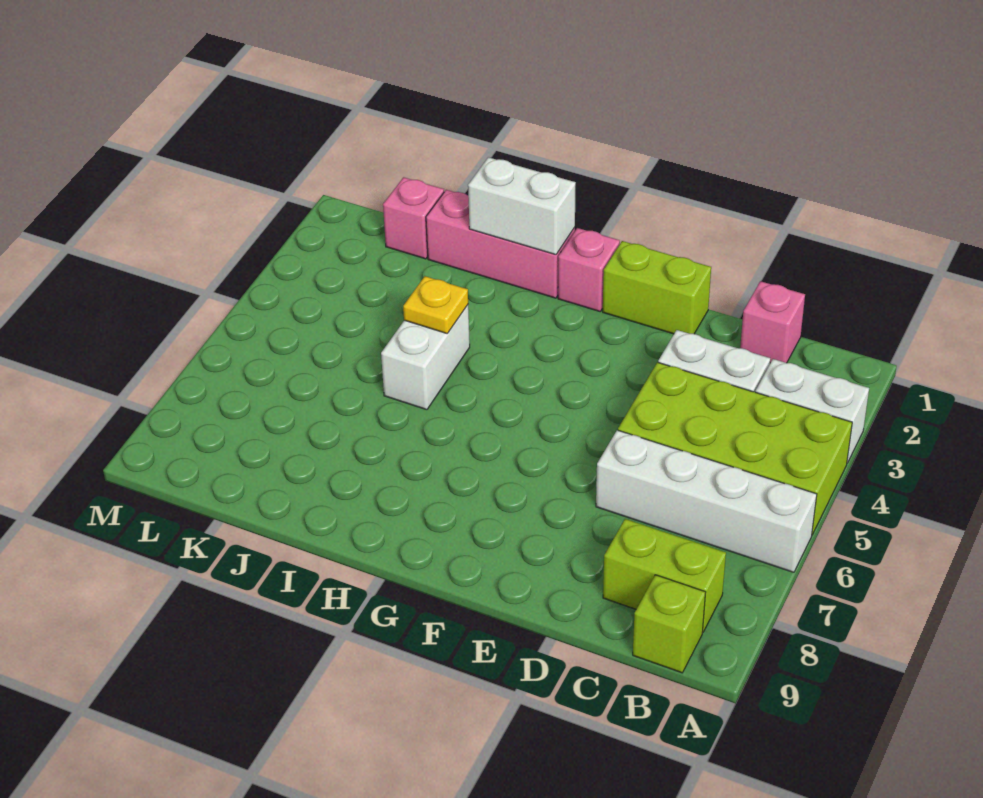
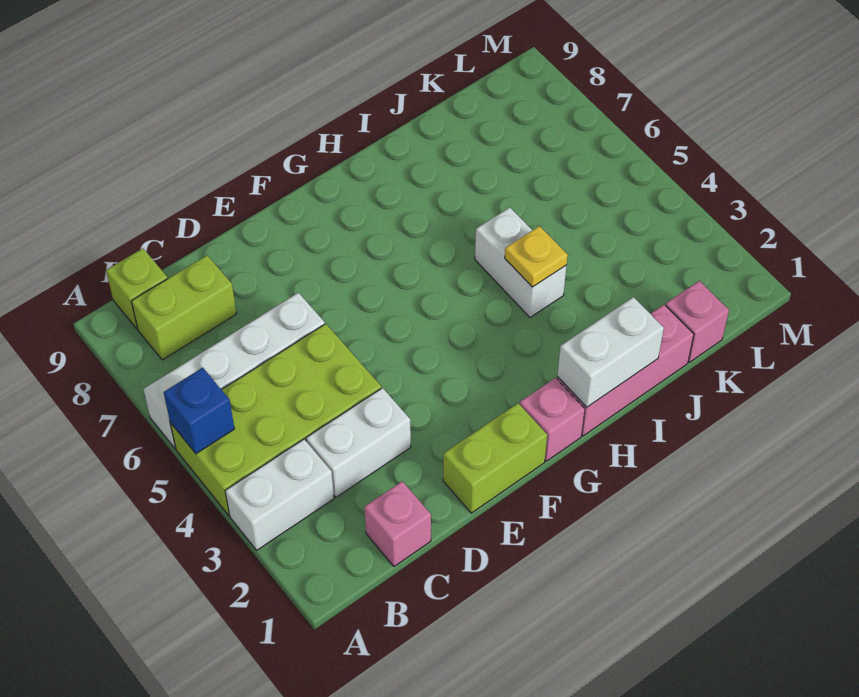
none -> blue 1x1 brick [164,368,234,454]

